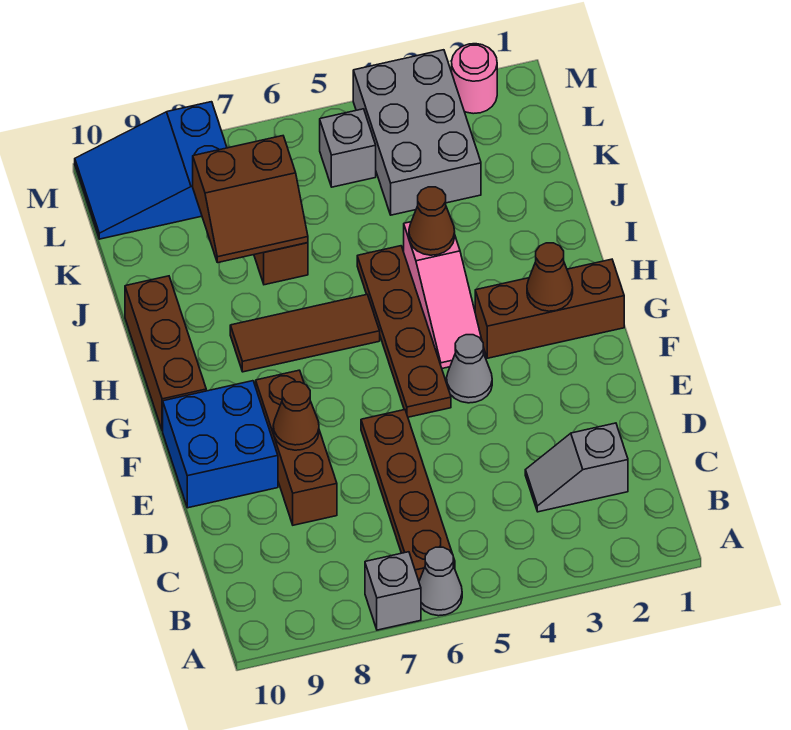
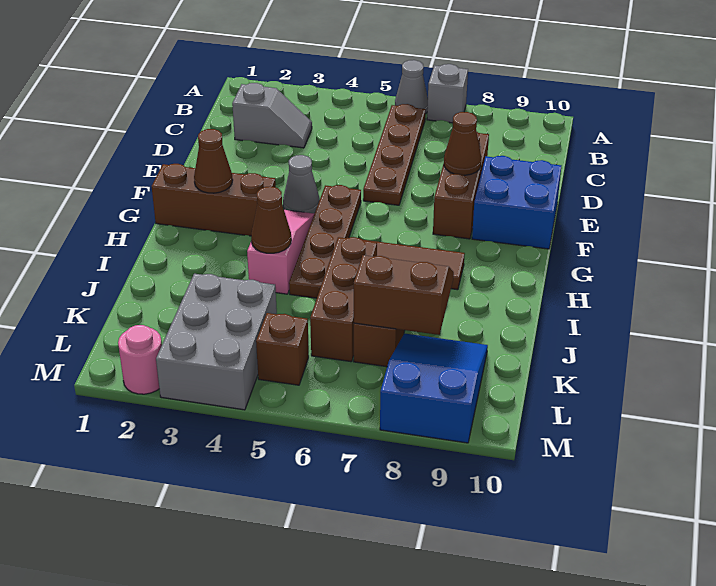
brown 1x3 brick [125,276,206,431] -> brown 1x3 brick moved to [310,237,377,362]
grey 1x1 brick [320,109,376,187] -> brown 1x1 brick [256,313,309,385]
blue 2x3 slope [75,102,227,239] -> blue 2x3 slope turned to [380,334,488,443]

